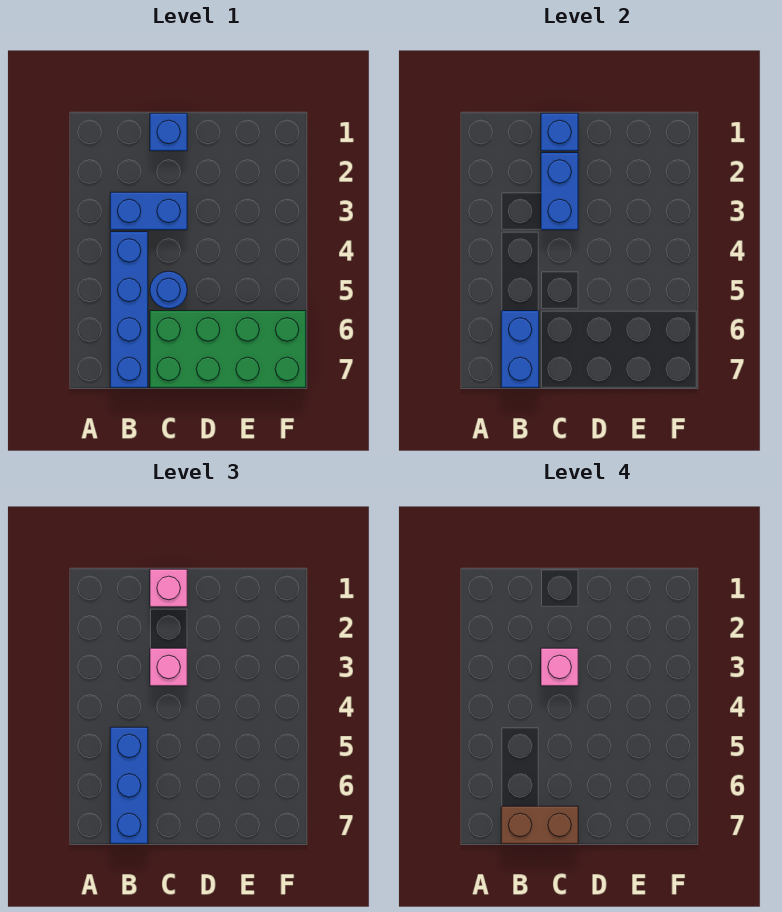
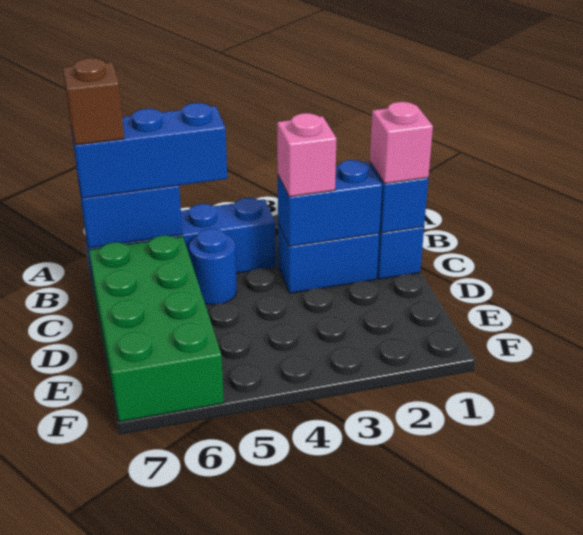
blue 1x2 brick [110,192,187,230] -> blue 1x2 brick turned to [278,224,379,293]
brown 1x2 brick [501,806,578,844] -> brown 1x1 brick [63,58,124,145]
pink 1x1 brick [541,648,578,686] -> none

